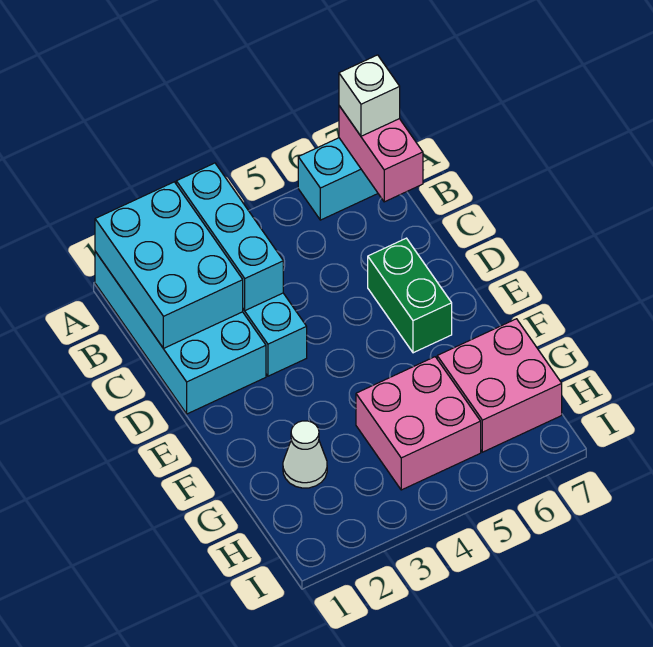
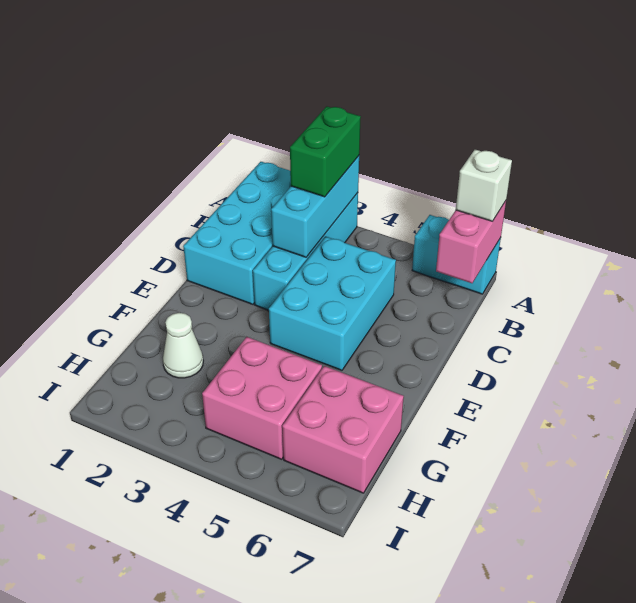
cyan 2x3 brick [95,182,243,348] -> cyan 2x3 brick moved to [269,236,396,370]
green 1x2 brick [368,238,452,353] -> green 1x2 brick moved to [290,106,361,197]

